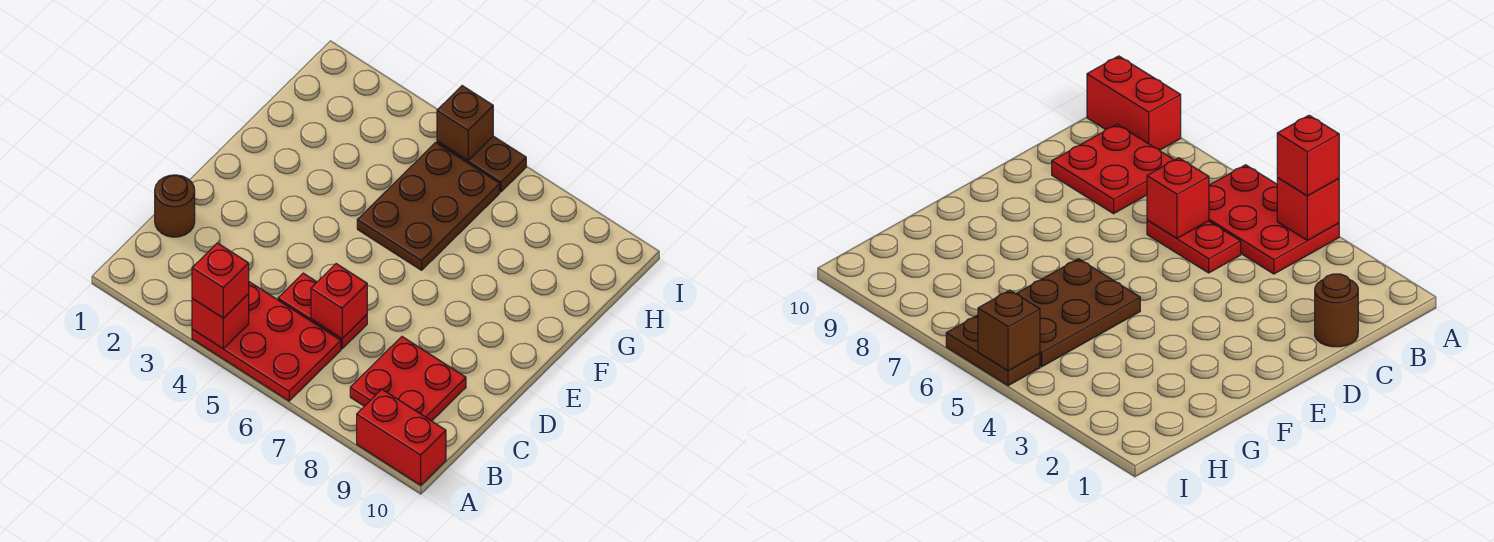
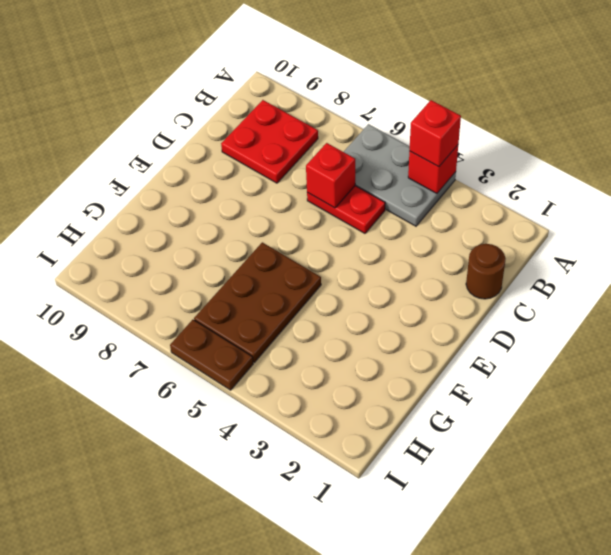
red 2x3 plate [192,282,341,401] -> grey 2x3 plate [344,124,456,226]
red 1x2 brick [357,389,446,485] -> none
brown 1x1 brick [437,86,493,160] -> none

